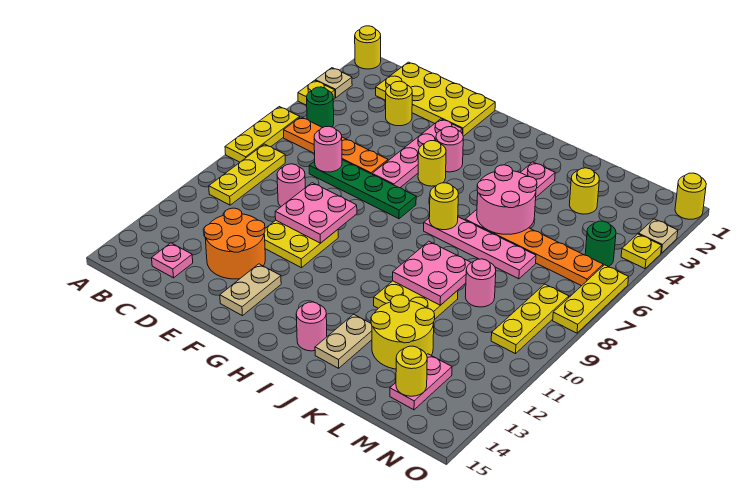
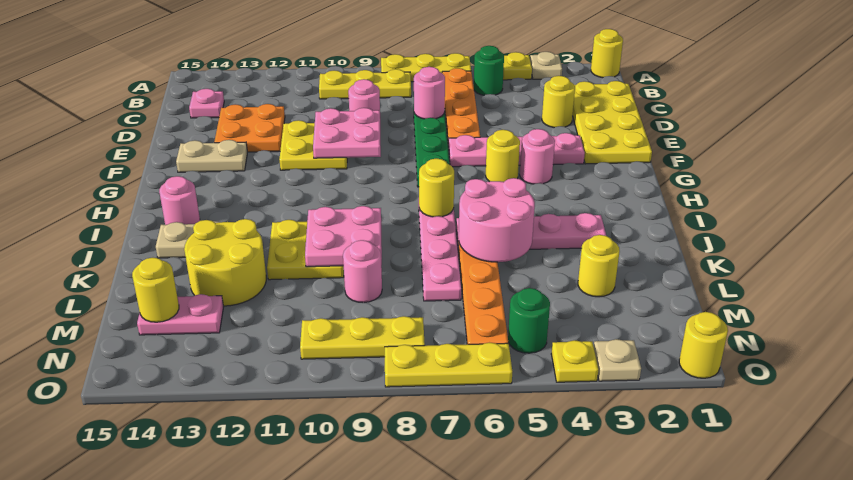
orange 2x2 round brick [204,208,265,279] -> orange 2x2 plate [214,104,285,152]

